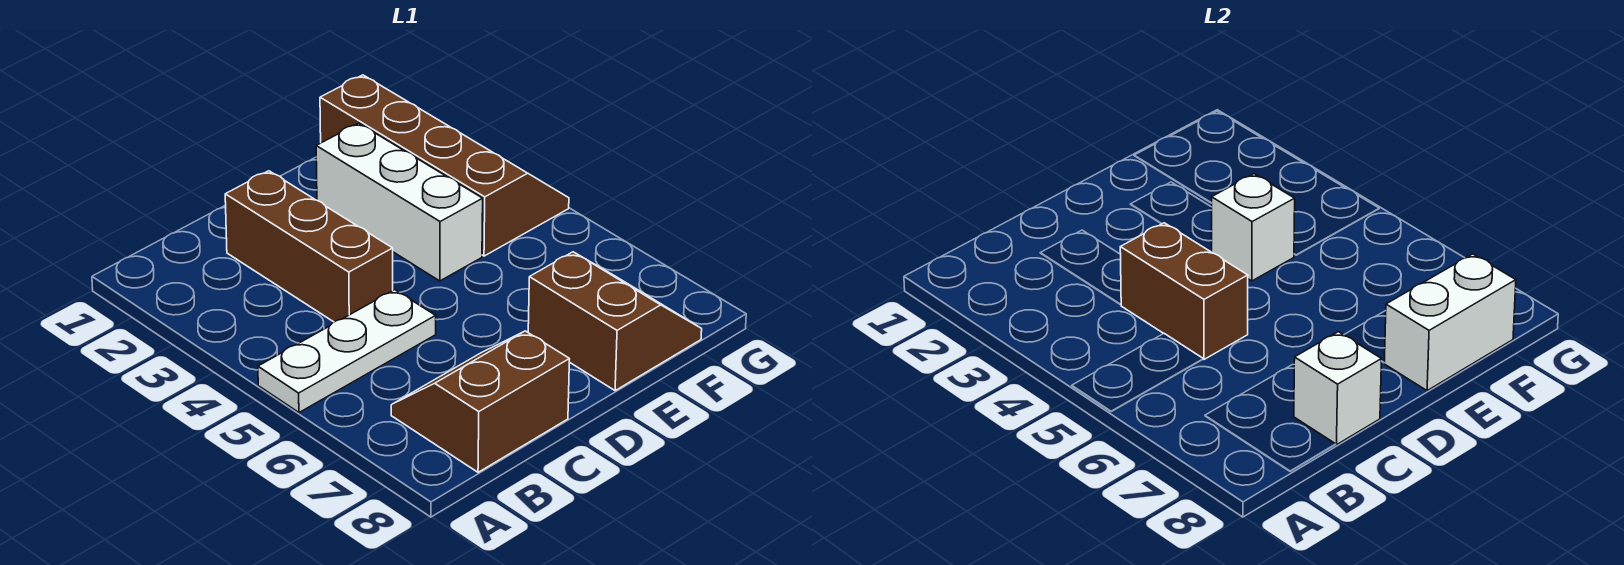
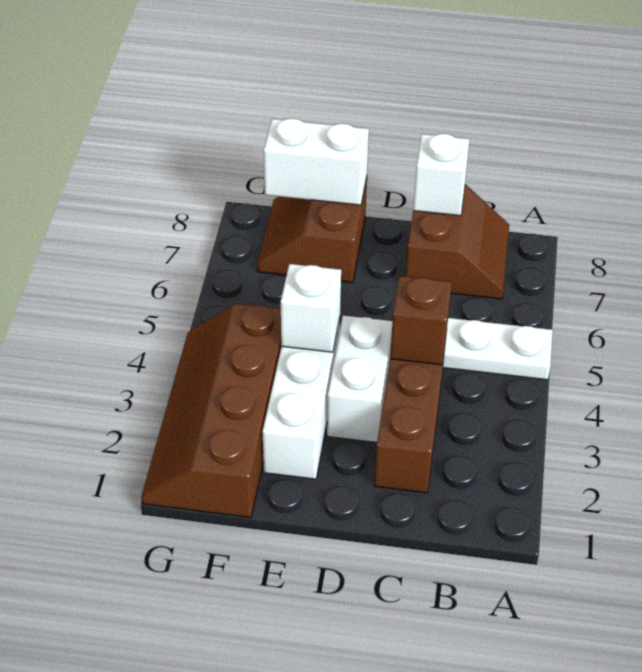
brown 2x2 slope [391,331,569,472] -> brown 2x2 slope turned to [406,185,509,299]
brown 1x2 brick [1120,223,1248,359] -> brown 1x1 brick [390,276,452,365]
none -> white 1x2 brick [327,316,393,442]

